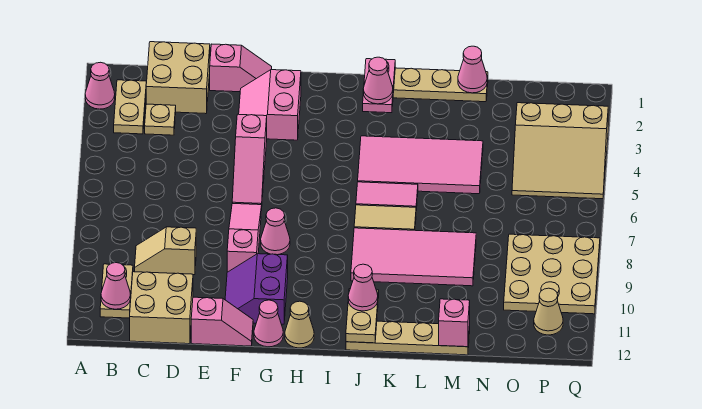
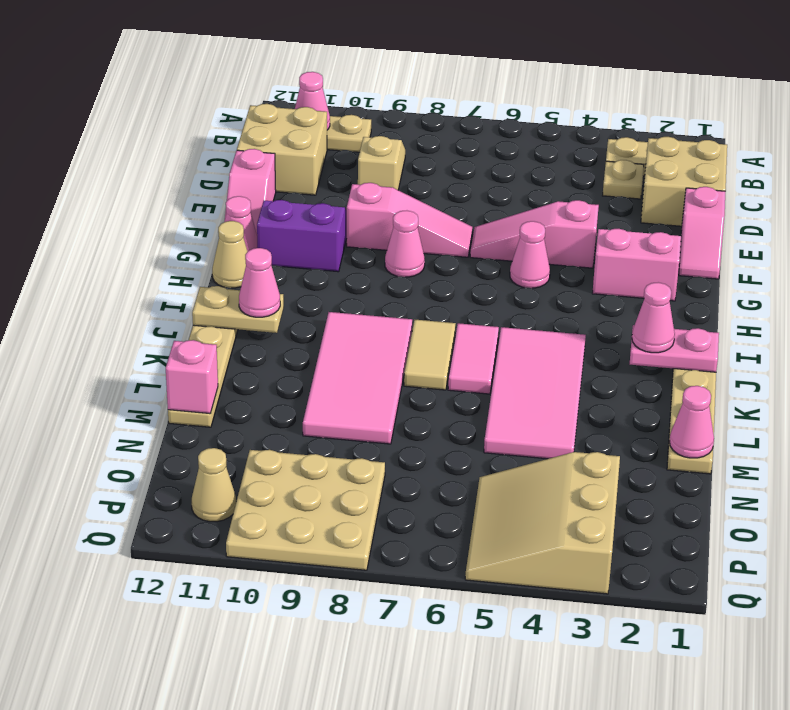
pink 1x1 cone [85,62,115,109] -> pink 1x1 cone moved to [510,221,550,288]

